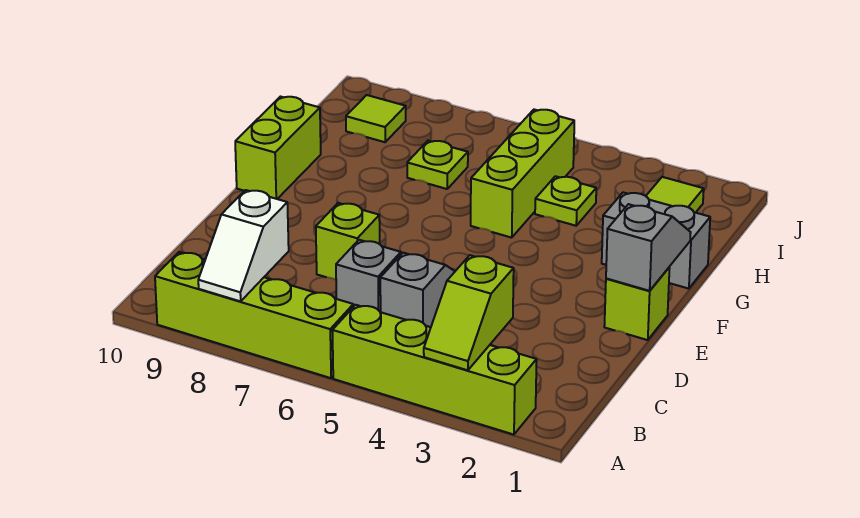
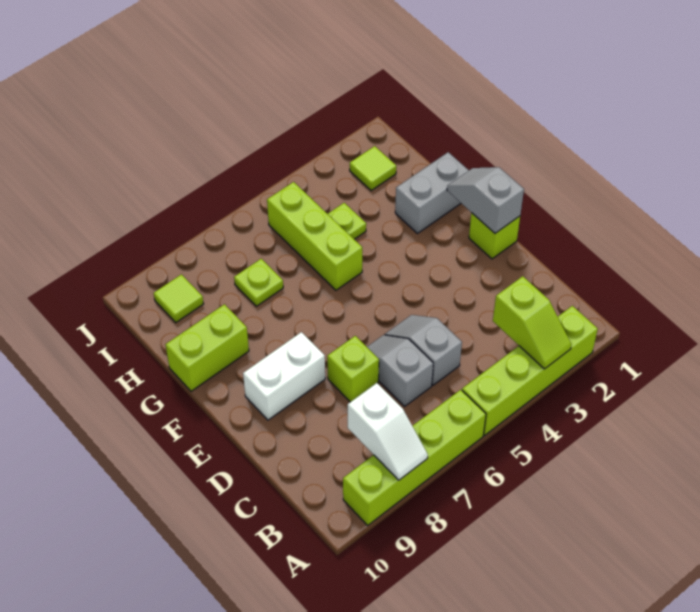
none -> white 1x2 brick [243,332,325,420]
lime 1x2 brick [235,97,321,199] -> lime 1x2 brick turned to [165,304,249,391]

